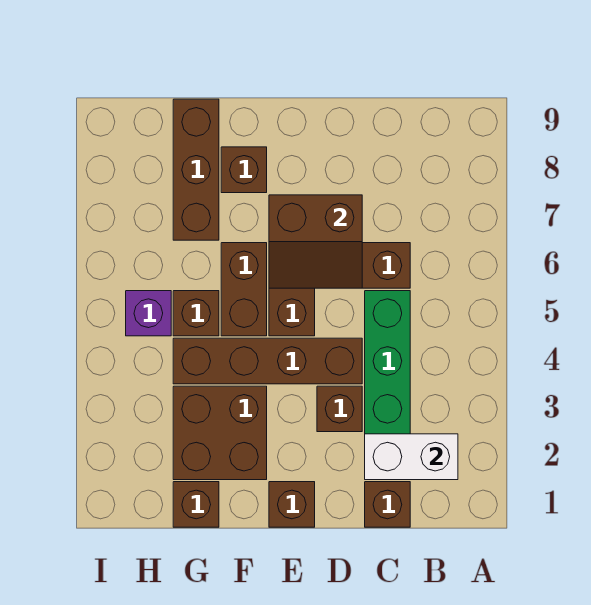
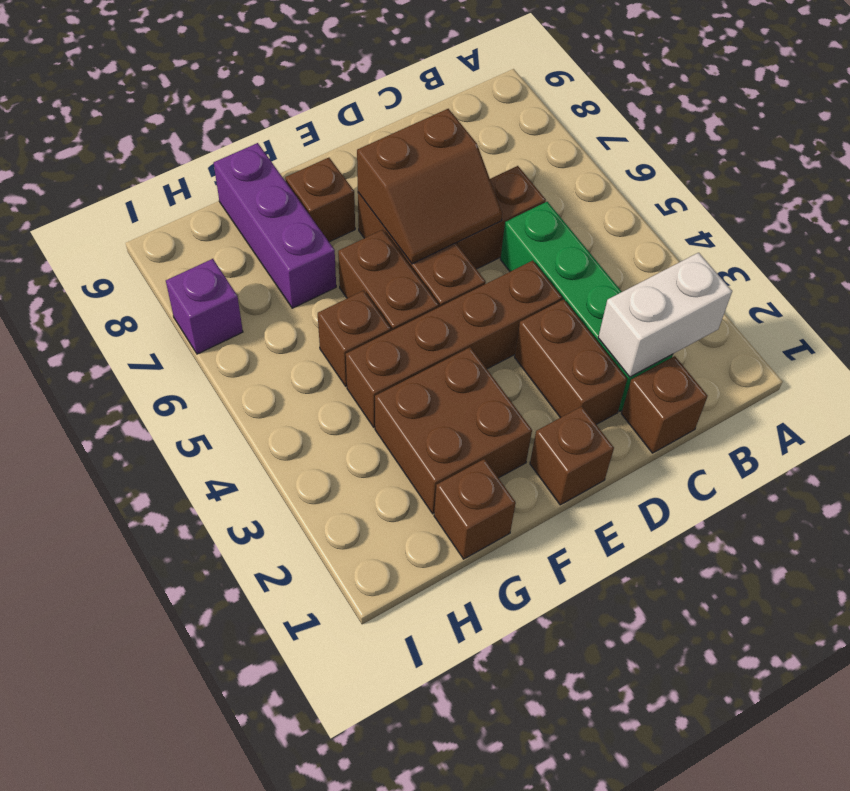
brown 1x1 brick [317,386,362,432] -> brown 1x2 brick [515,299,627,424]
brown 1x3 brick [173,99,219,240] -> purple 1x3 brick [214,143,336,308]
purple 1x1 brick [126,291,171,336] -> purple 1x1 brick moved to [166,259,243,354]

